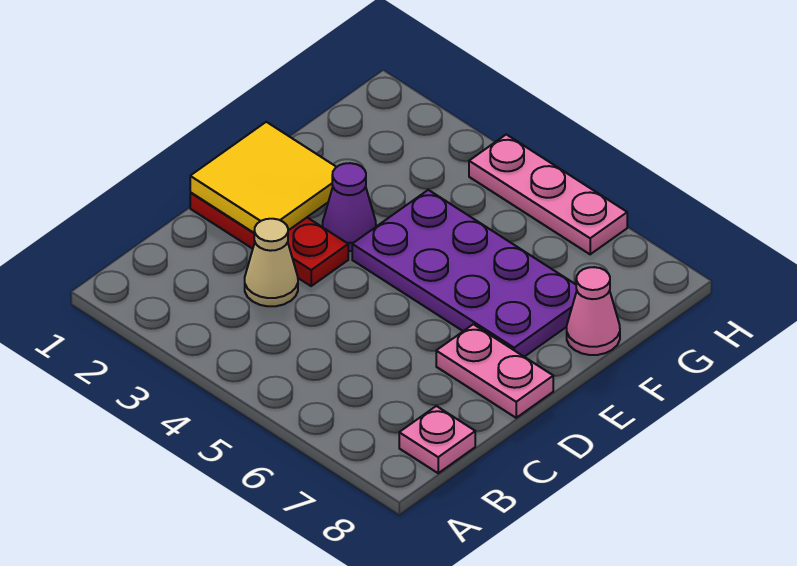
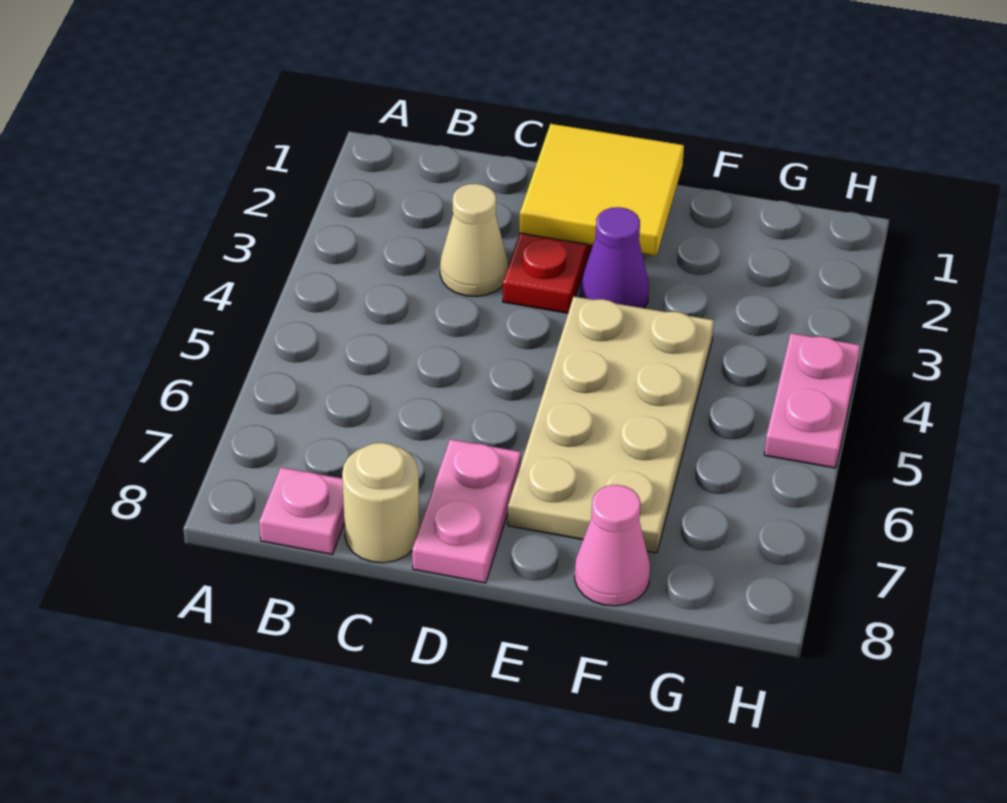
none -> tan 1x1 round brick [342,443,419,563]
purple 2x4 plate [352,190,577,357] -> tan 2x4 plate [508,297,714,553]
pink 1x3 plate [469,134,627,254] -> pink 1x2 plate [764,333,860,468]

